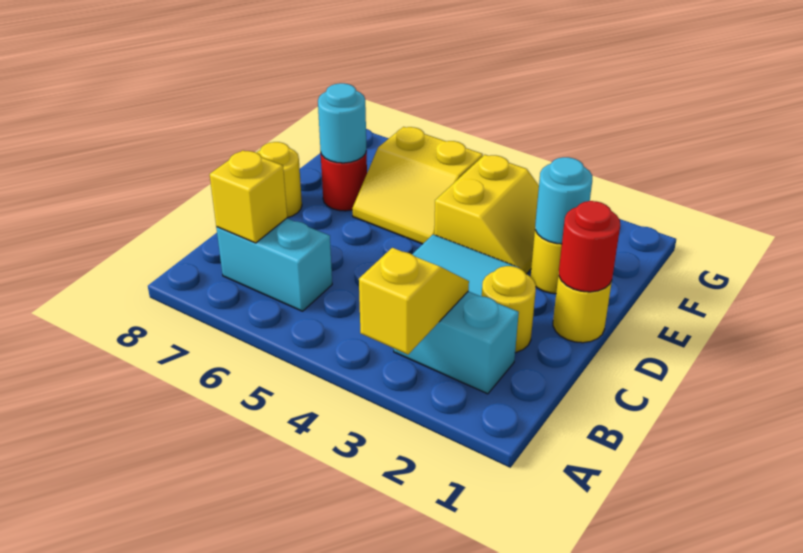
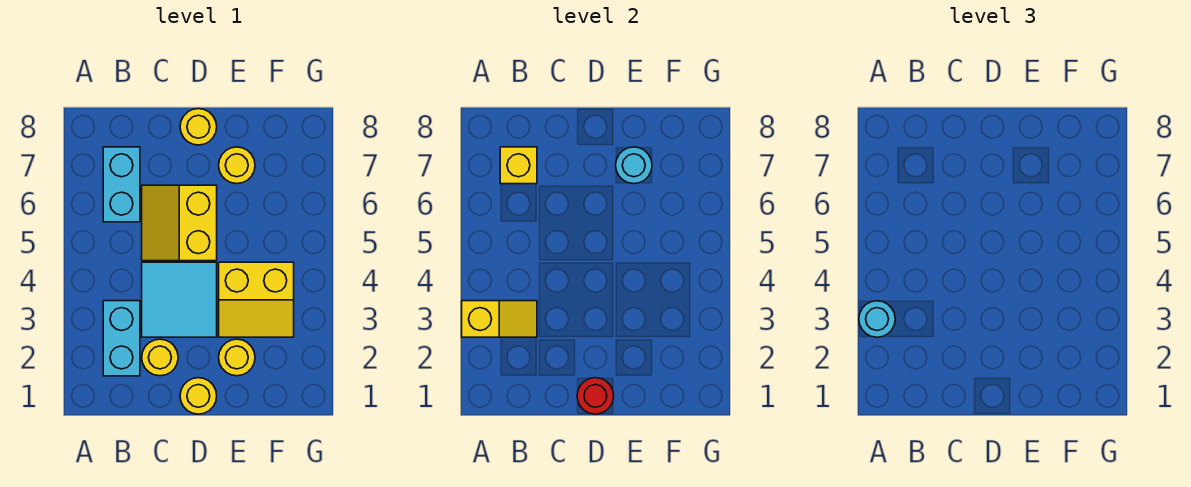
cyan 1x1 round brick [535,157,592,244] -> cyan 1x1 round brick moved to [859,301,895,337]
yellow 2x2 slope [352,127,483,244] -> yellow 2x2 slope moved to [142,185,217,261]
red 1x1 round brick [321,151,367,211] -> yellow 1x1 round brick [219,147,255,184]

